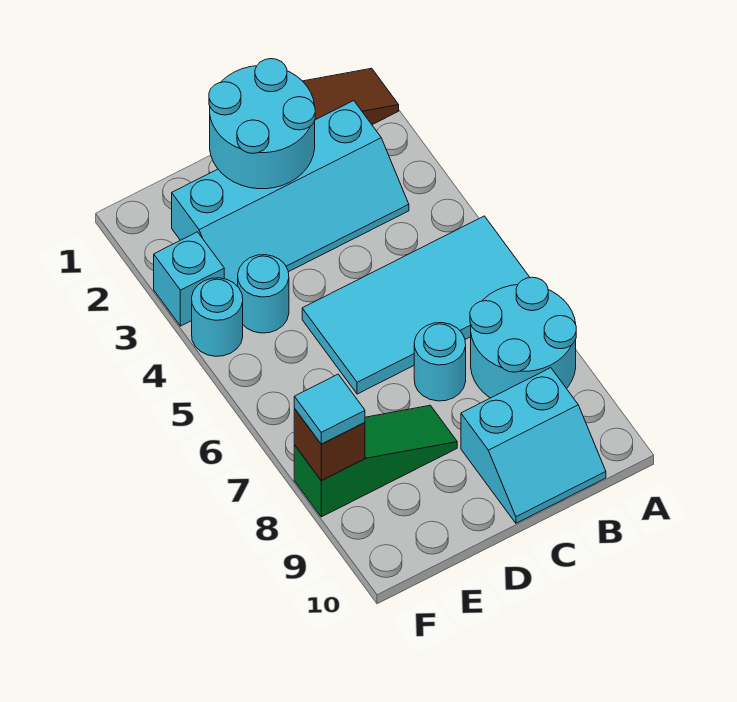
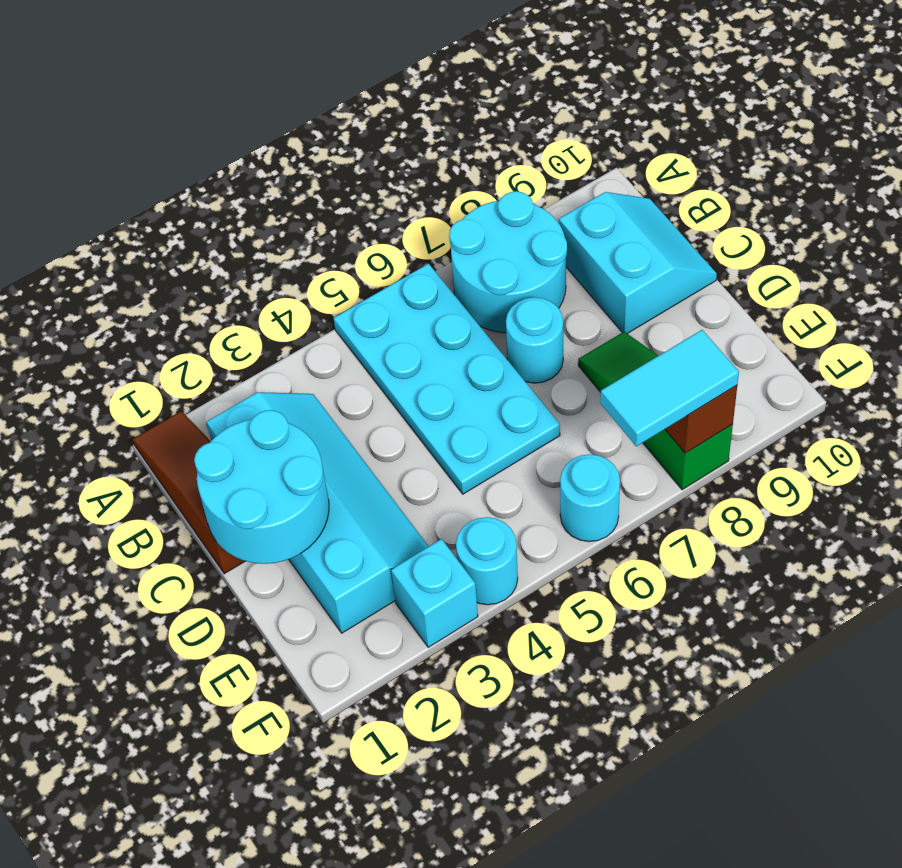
cyan 2x4 tile [302,216,530,394] -> cyan 2x4 plate [334,264,560,494]
cyan 1x1 round brick [238,255,289,333] -> cyan 1x1 round brick moved to [560,454,620,542]
cyan 1x1 tile [294,374,365,444] -> cyan 1x2 tile [600,330,739,446]

